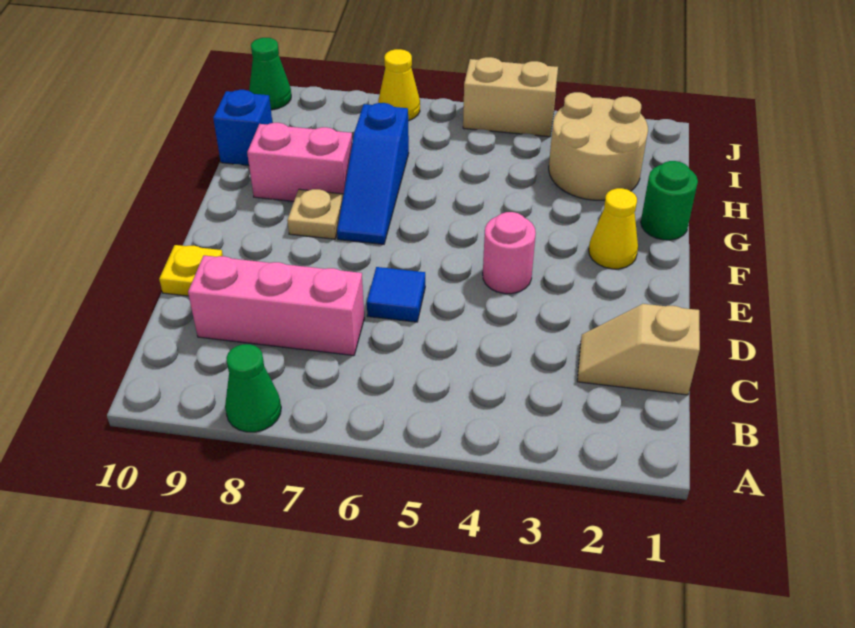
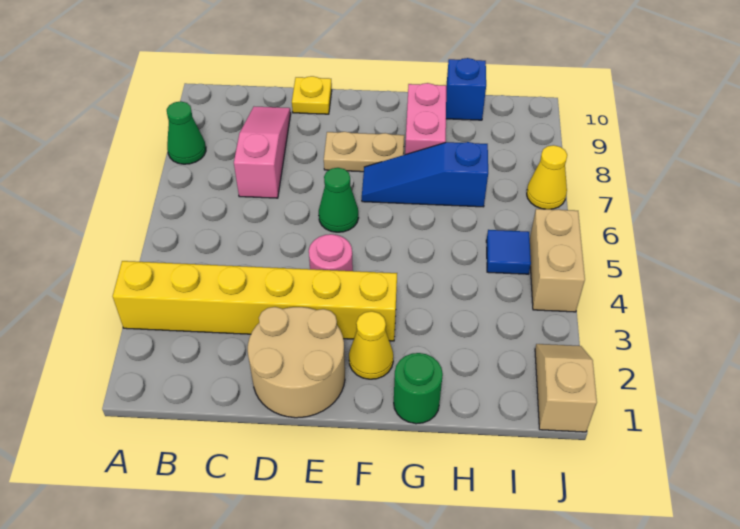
none -> yellow 1x6 brick [113,261,397,341]
tan 1x2 slope [577,304,700,395] -> tan 1x2 slope moved to [535,344,597,432]
pink 1x3 brick [188,256,364,356] -> pink 1x3 slope [234,107,291,198]
blue 1x1 tile [367,267,425,322] -> blue 1x1 tile moved to [486,230,531,274]
tan 1x1 plate [287,189,343,239] -> tan 1x2 plate [324,132,404,172]
tan 2x2 round brick [549,92,648,200] -> tan 2x2 round brick moved to [248,307,345,418]
green 1x1 cone [249,38,291,110] -> green 1x1 cone moved to [319,168,358,232]

